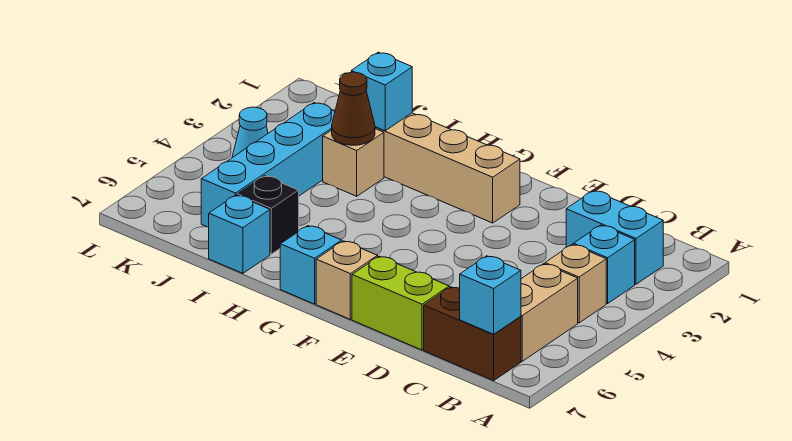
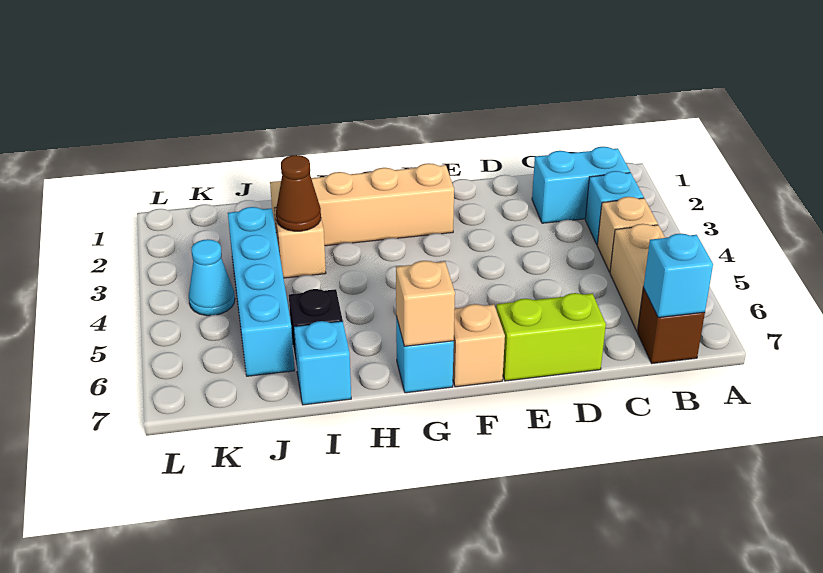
brown 1x2 brick [424,287,521,381] -> brown 1x1 brick [637,288,705,363]
none -> tan 1x1 brick [396,261,455,346]
cyan 1x1 brick [351,52,412,131] -> none

